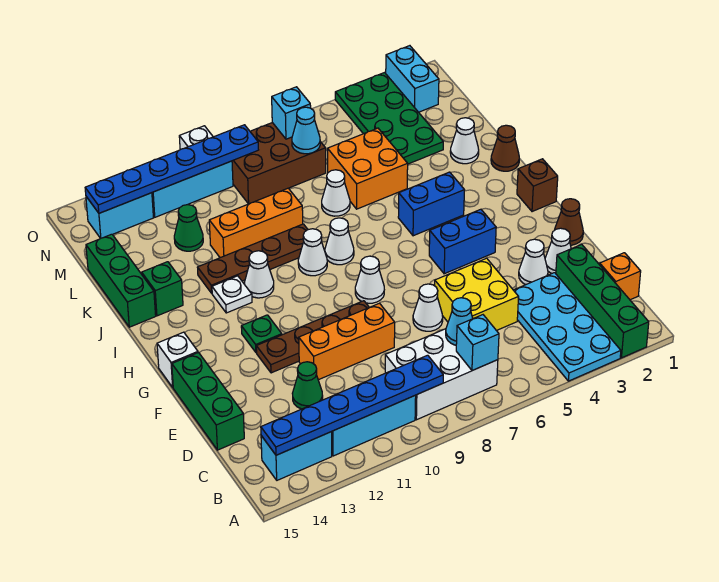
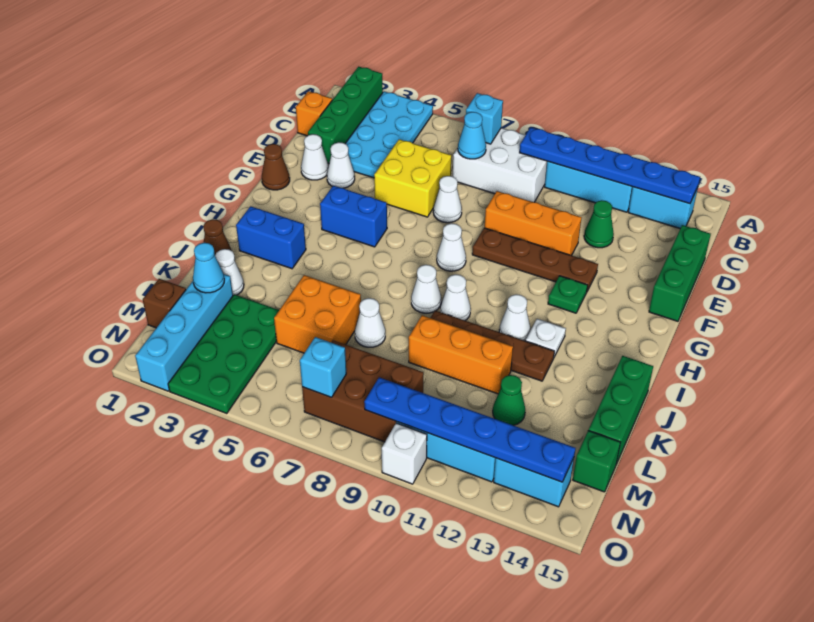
white 1x1 brick [157,332,198,387] -> none
brown 1x1 brick [517,159,558,212] -> brown 1x1 brick moved to [143,279,186,328]
blue 1x2 brick [398,172,464,236] -> blue 1x2 brick moved to [236,206,306,269]
green 1x1 brick [142,262,183,316] -> green 1x1 brick moved to [573,430,620,492]
cyan 1x1 cone [292,107,320,154] -> cyan 1x1 cone moved to [193,243,224,293]
cyan 1x2 brick [386,46,439,112] -> cyan 1x4 brick [135,274,233,391]

